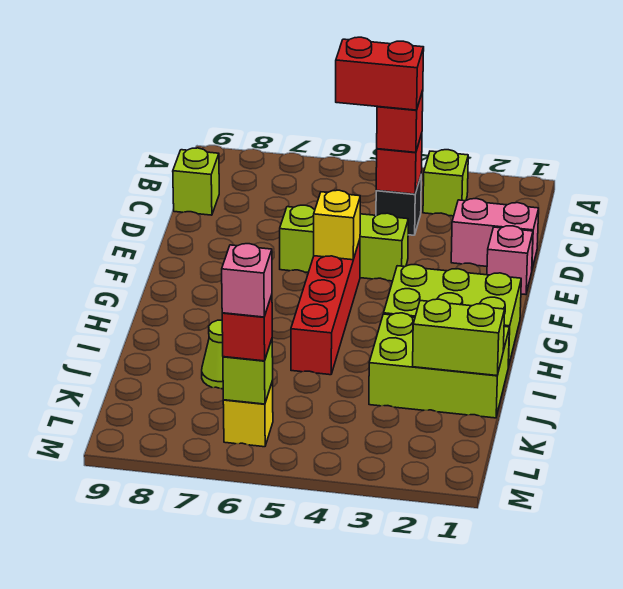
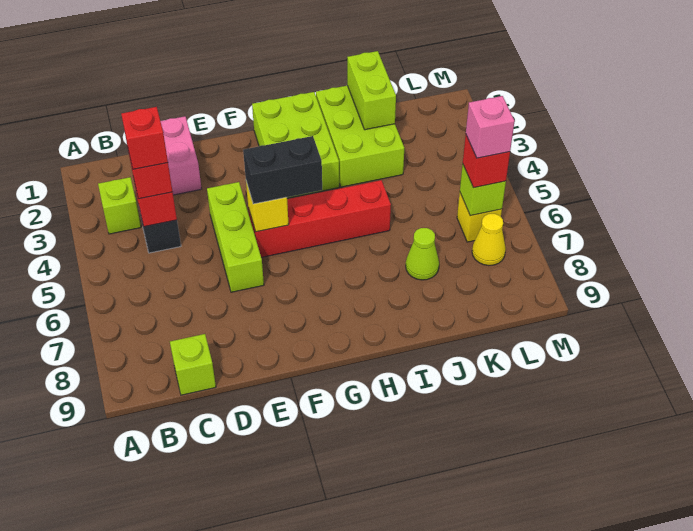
red 1x2 brick [336,37,424,110] -> red 1x1 brick [121,107,168,169]
pink 1x1 brick [487,226,533,295] -> none
none -> black 1x2 brick [243,136,322,204]
none -> yellow 1x1 cone [472,214,506,266]

